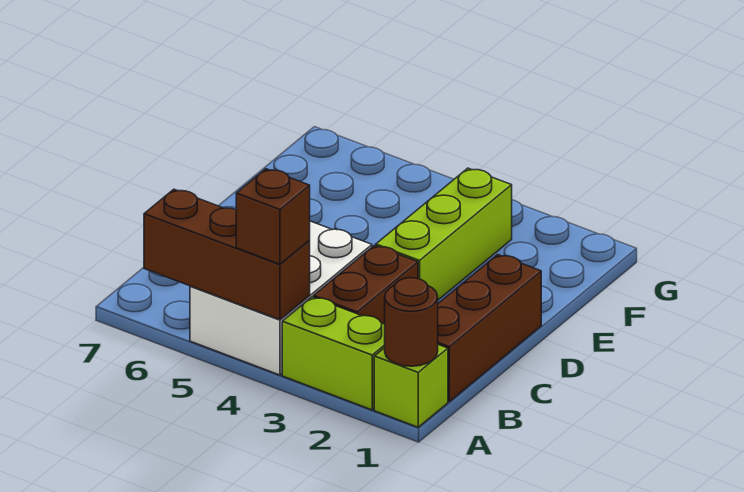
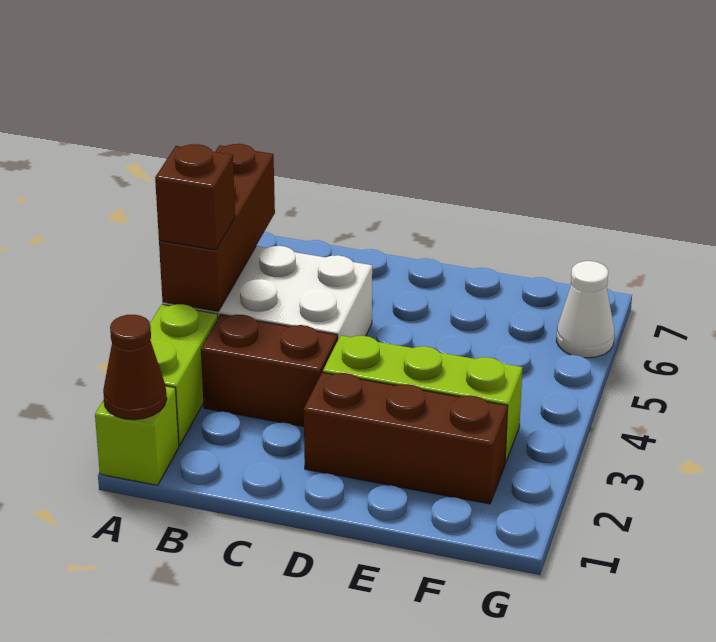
brown 1x1 round brick [385,278,438,366] -> brown 1x1 cone [103,315,167,420]
brown 1x3 brick [438,254,541,401] -> brown 1x3 brick moved to [304,372,508,504]
none -> white 1x1 cone [557,261,614,358]

